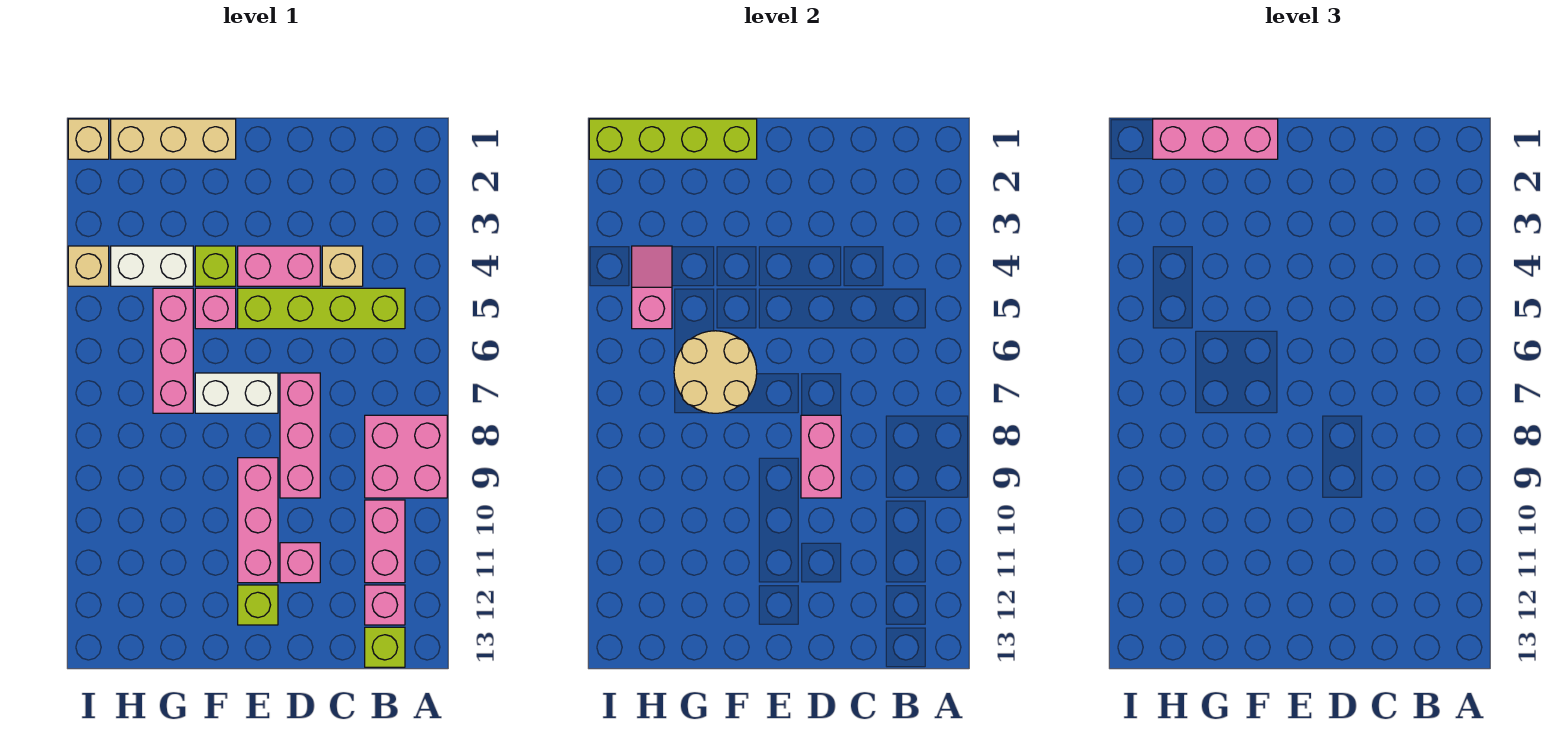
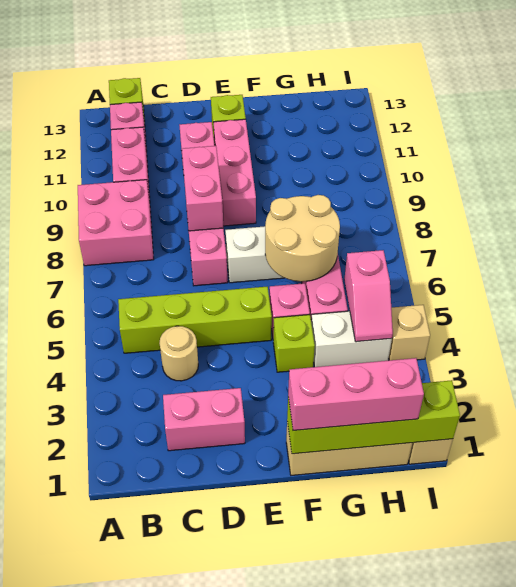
tan 1x1 brick [322,246,363,286] -> tan 1x1 round brick [159,326,198,381]
pink 1x2 brick [238,246,320,286] -> pink 1x2 brick moved to [163,388,245,451]

